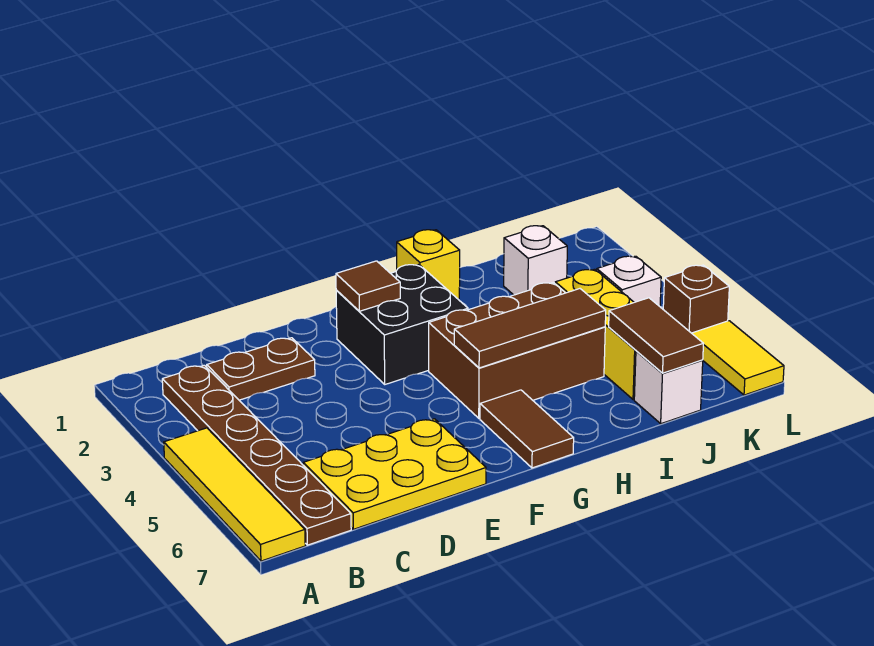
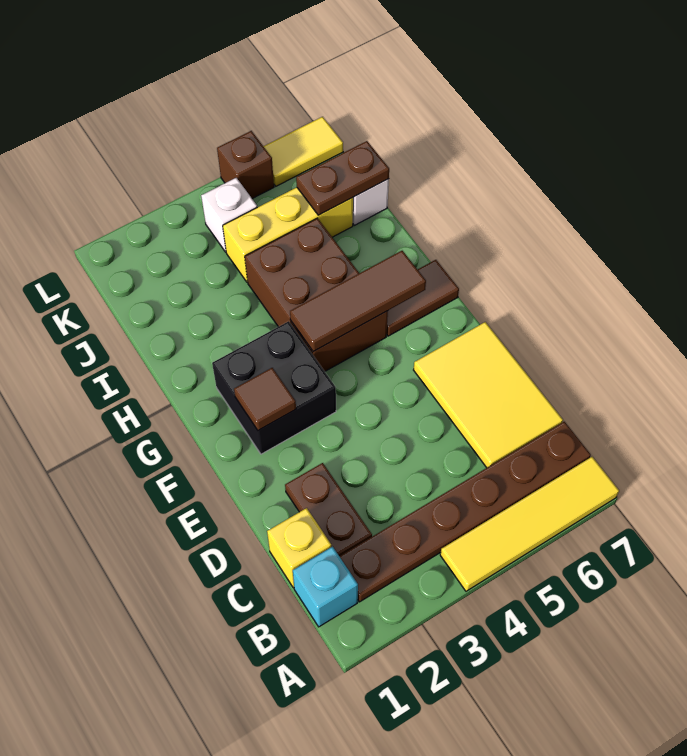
none -> cyan 1x1 brick [293,547,358,627]
yellow 2x3 plate [303,419,486,529] -> yellow 2x3 tile [414,322,563,468]
brown 1x3 tile [454,289,606,368] -> brown 1x3 tile turned to [290,251,426,352]
yellow 1x1 brick [397,230,460,299] -> yellow 1x1 brick moved to [267,508,331,588]
white 1x1 brick [504,226,567,295] -> none
brown 1x2 tile [609,298,704,373] -> brown 1x2 plate [296,141,389,215]

